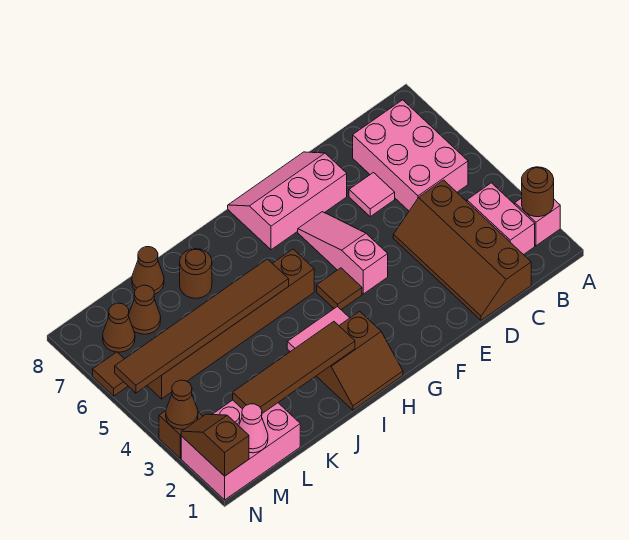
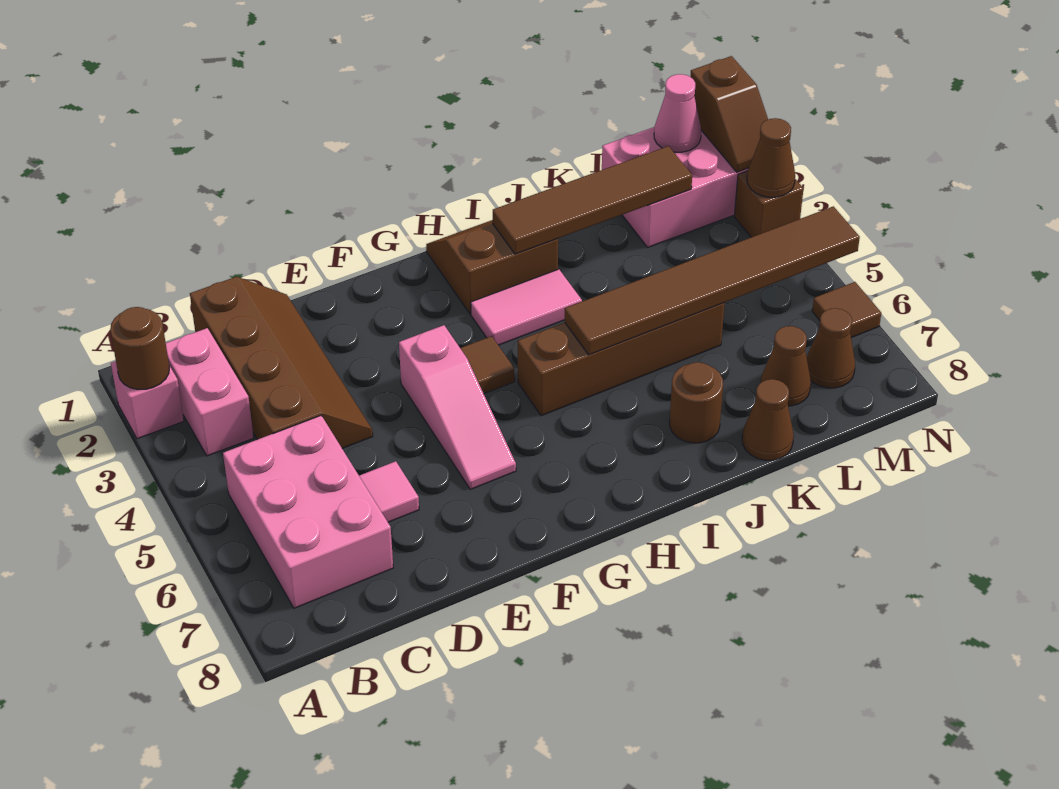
pink 2x3 slope [228,152,347,250] -> none
brown 1x6 brick [147,249,314,399] -> brown 1x4 brick [518,303,725,416]

